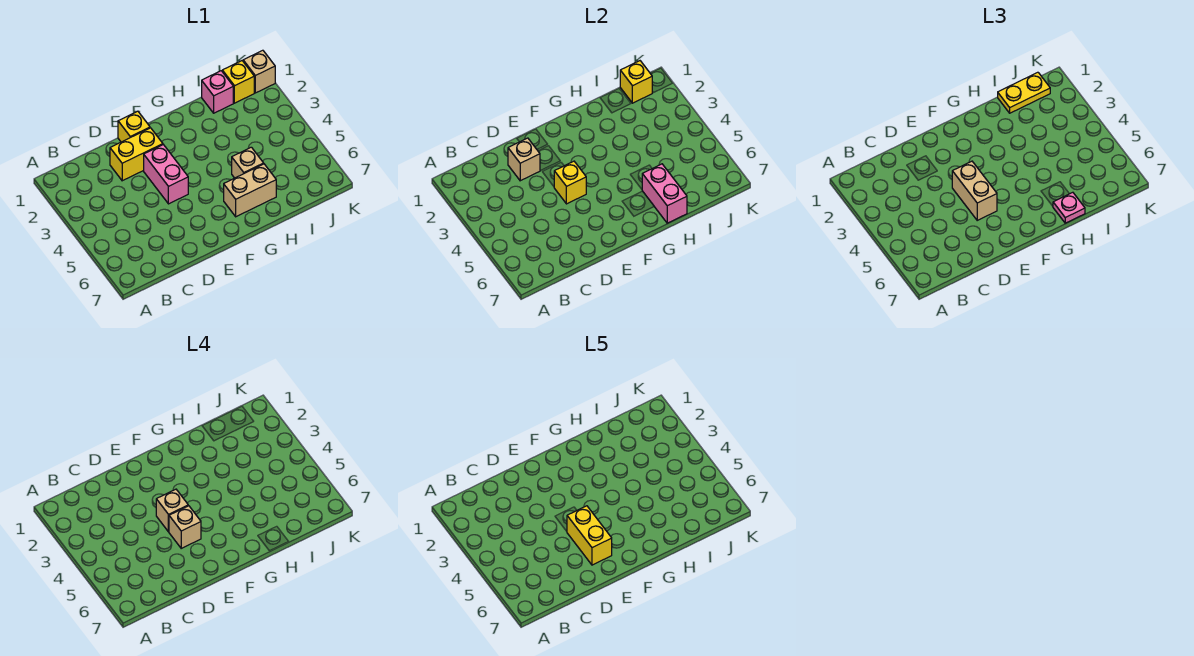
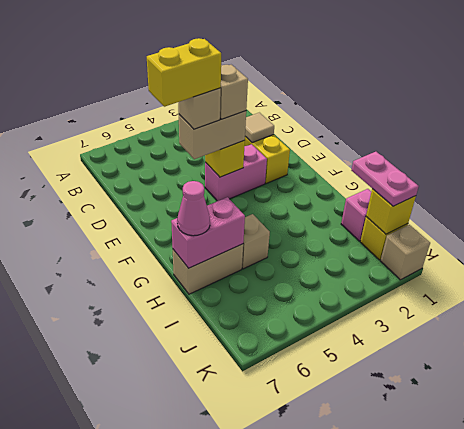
tan 1x1 brick [508,138,540,181] -> tan 1x1 tile [245,113,274,143]
yellow 1x1 brick [118,111,150,142] -> none
tan 1x2 brick [224,164,276,217] -> tan 1x2 brick turned to [173,244,243,294]
pink 1x1 plate [1053,192,1085,223] -> pink 1x1 cone [177,181,210,236]
yellow 1x2 plate [998,72,1050,113] -> pink 1x2 plate [351,152,419,206]

